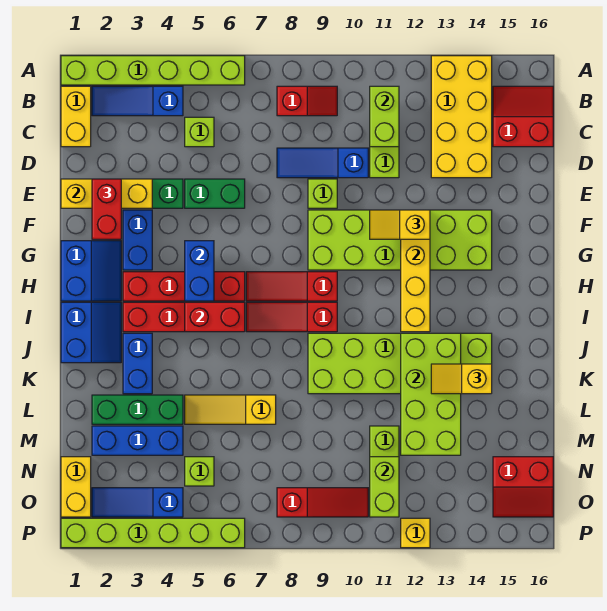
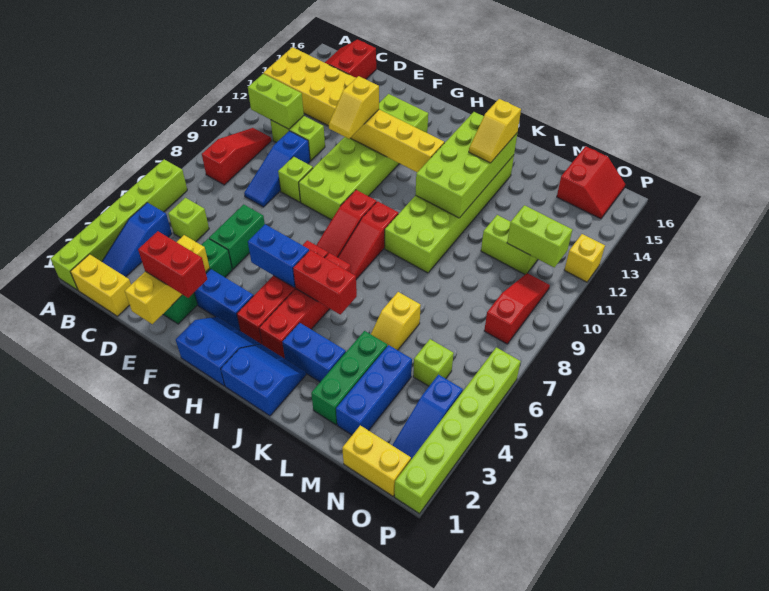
red 1x2 slope [277,86,337,116] -> red 1x3 slope [202,128,271,185]
red 1x2 brick [185,302,245,332] -> red 1x2 brick turned to [293,250,357,314]
lime 2x4 brick [401,333,461,455] -> lime 2x4 brick turned to [415,112,517,218]
yellow 1x3 slope [185,395,276,424] -> yellow 1x2 slope [371,292,421,350]

